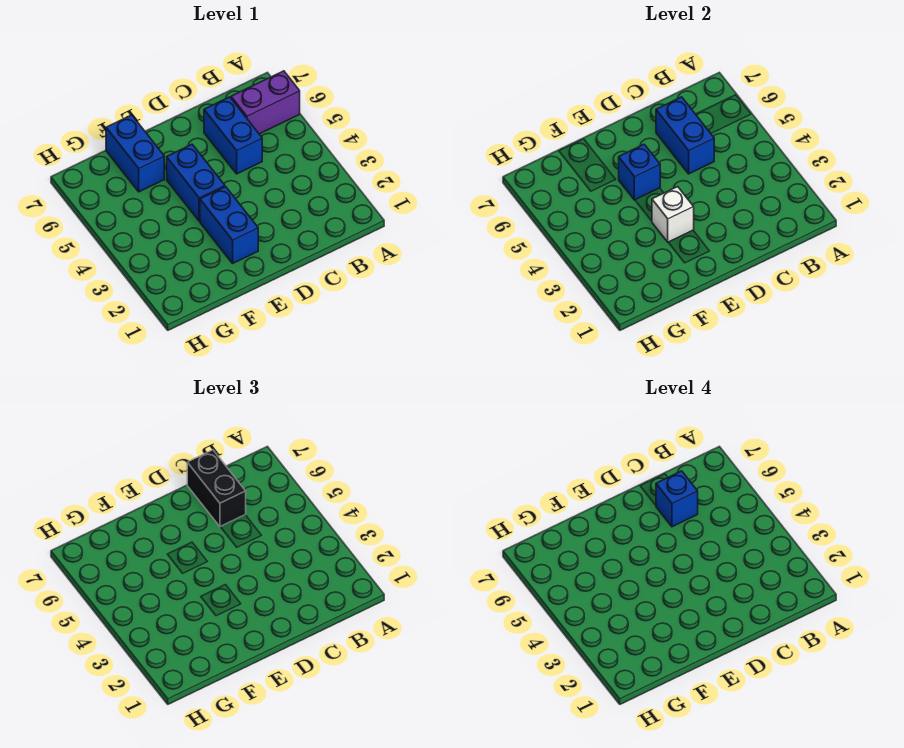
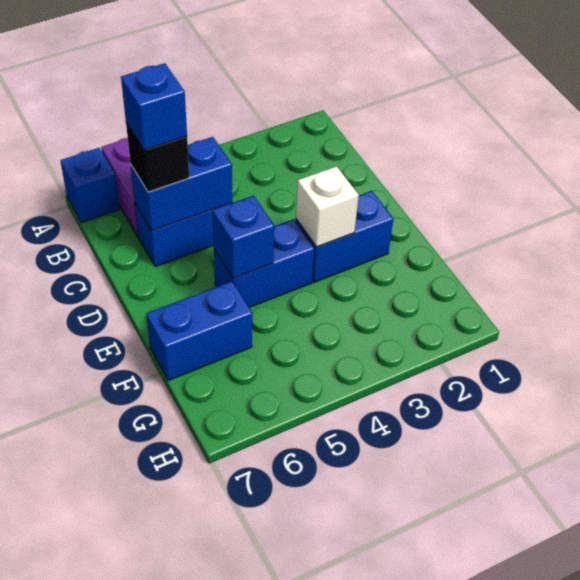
none -> blue 1x1 brick [60,148,119,223]
black 1x2 brick [187,450,246,527] -> black 1x1 brick [126,123,189,192]

